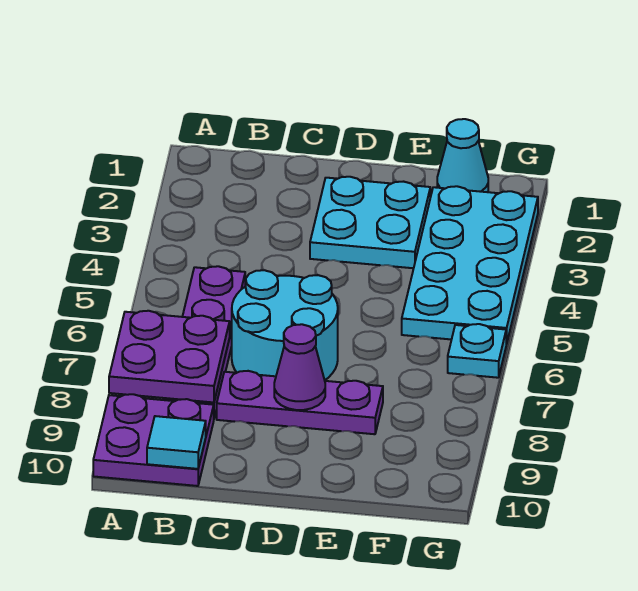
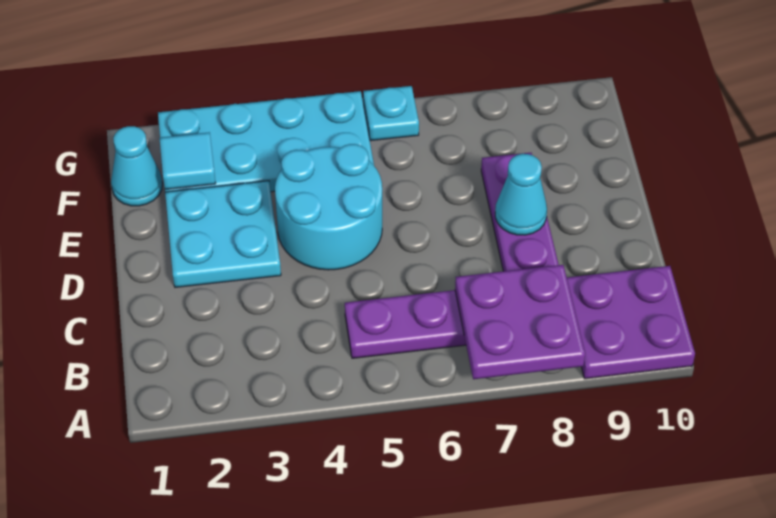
cyan 1x1 tile [147,416,206,469] -> cyan 1x1 tile moved to [159,132,216,189]
cyan 2x2 round brick [232,270,338,380] -> cyan 2x2 round brick moved to [275,144,382,270]
purple 1x1 cone [274,324,325,410] -> cyan 1x1 cone [495,154,547,235]

